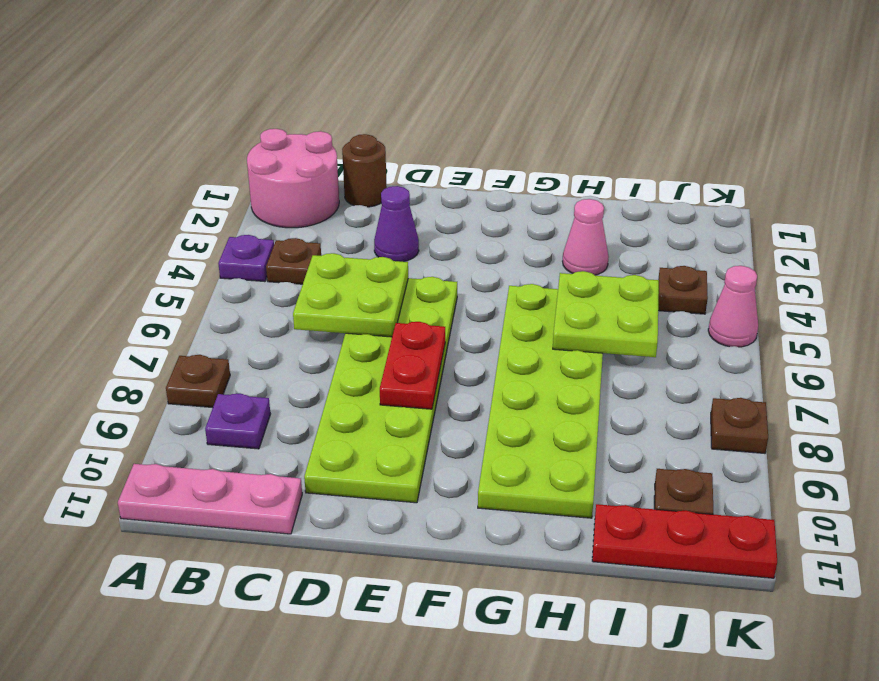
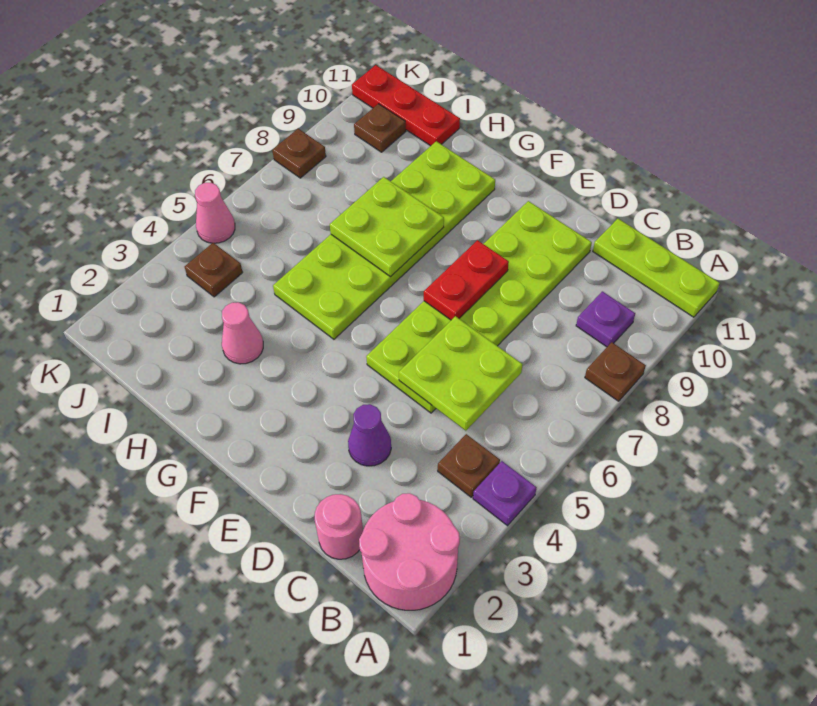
pink 1x3 plate [118,464,302,534] -> lime 1x3 plate [593,219,720,317]
brown 1x1 round brick [342,134,387,207] -> pink 1x1 round brick [315,494,363,559]
lime 2x2 plate [553,271,659,357] -> lime 2x2 plate moved to [330,177,444,277]

